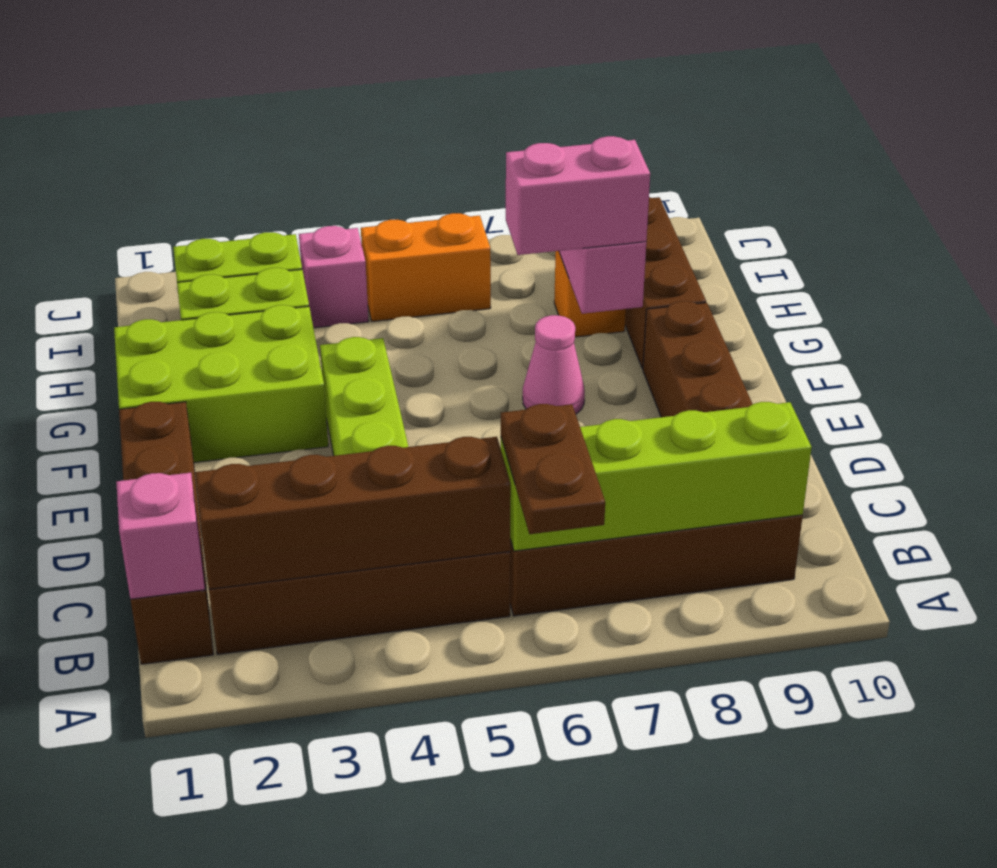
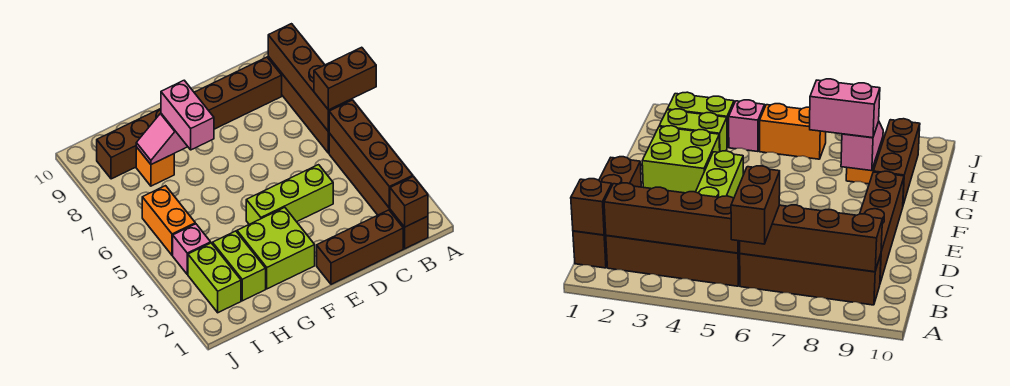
brown 1x2 plate [501,404,605,534] -> brown 1x2 brick [314,47,376,110]
pink 1x1 brick [116,473,205,599] -> brown 1x1 brick [390,176,428,227]
lime 1x4 brick [501,402,812,551] -> brown 1x4 brick [268,24,352,132]
lime 2x3 brick [114,305,328,462] -> lime 2x2 brick [237,207,315,289]
pink 1x1 cone [523,315,585,414] -> none

